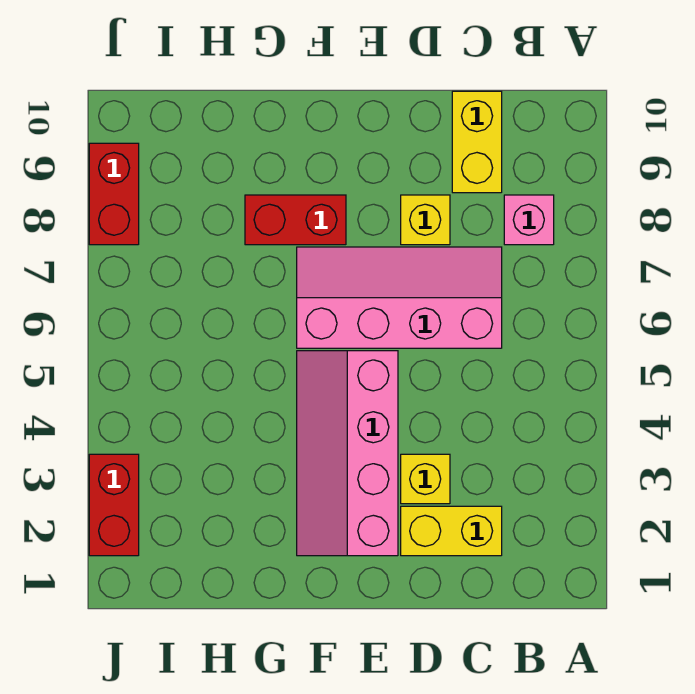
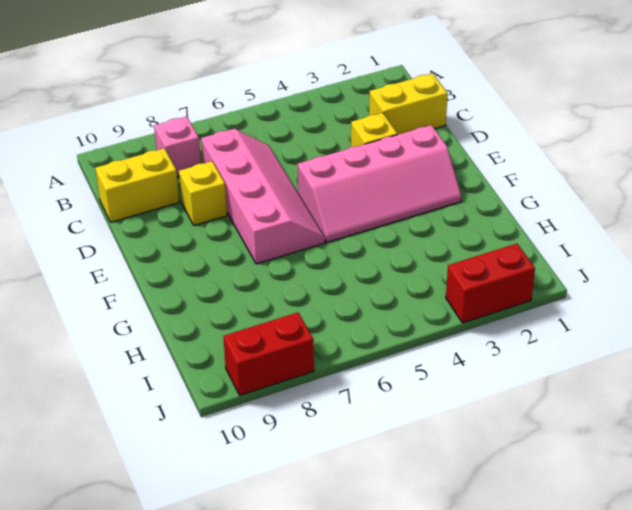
yellow 1x2 brick [401,506,502,556] -> yellow 1x2 brick turned to [369,73,448,134]
pink 2x4 slope [297,247,502,348] -> pink 2x4 slope turned to [201,129,325,264]
red 1x2 brick [245,195,346,245] -> none

